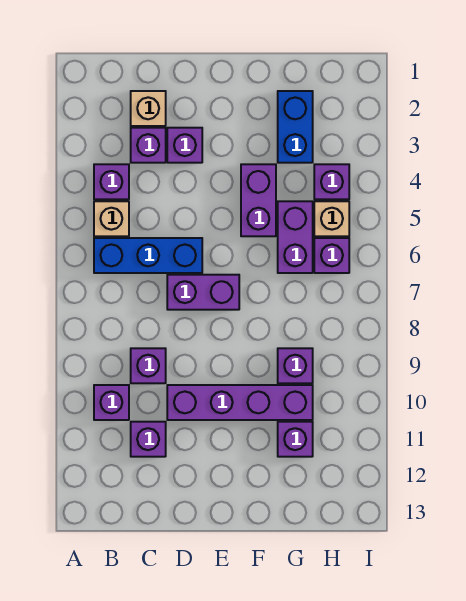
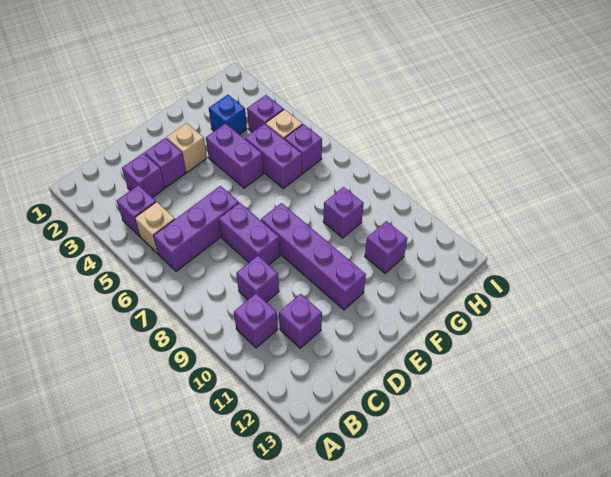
blue 1x3 brick [94,238,202,273] -> purple 1x3 brick [153,186,239,271]
tan 1x1 brick [131,91,166,126] -> tan 1x1 brick moved to [166,123,207,172]
purple 1x2 brick [167,275,239,310] -> purple 1x2 brick turned to [219,203,280,265]
purple 1x4 brick [167,385,313,420] -> purple 1x4 brick turned to [261,203,366,310]
blue 1x2 brick [278,91,313,163] -> blue 1x1 brick [209,95,247,135]

